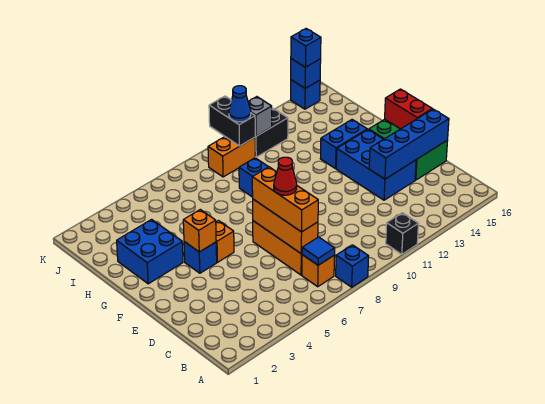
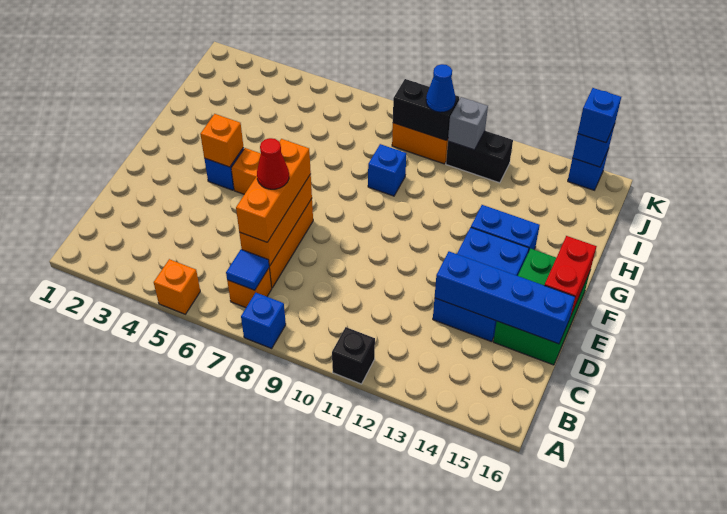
none -> orange 1x1 brick [154,259,200,314]
blue 2x2 brick [117,219,183,284] -> none
black 1x2 brick [209,96,255,146] -> black 1x2 brick turned to [393,79,459,140]

